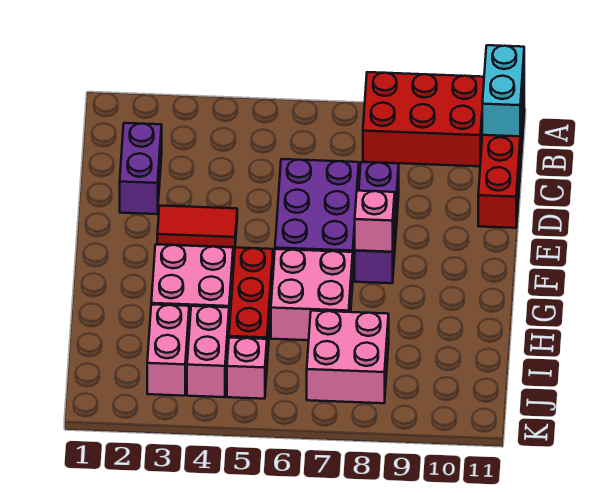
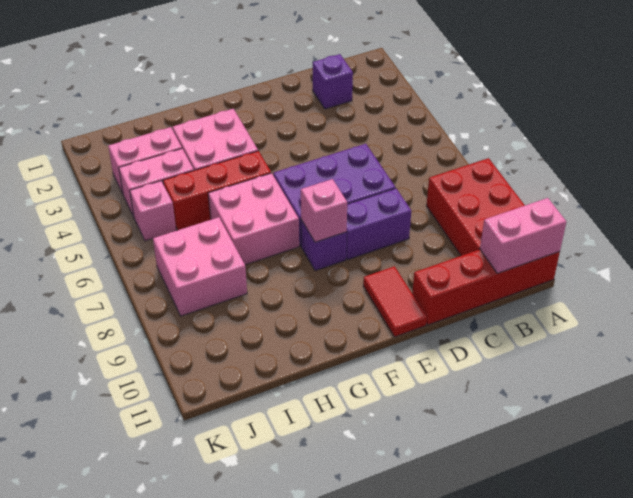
cyan 1x2 brick [482,45,524,136] -> pink 1x2 brick [480,198,566,273]
purple 1x2 brick [120,123,162,214] -> purple 1x1 brick [313,54,353,109]
red 1x2 tile [157,206,237,247] -> red 1x2 tile moved to [363,266,427,337]

